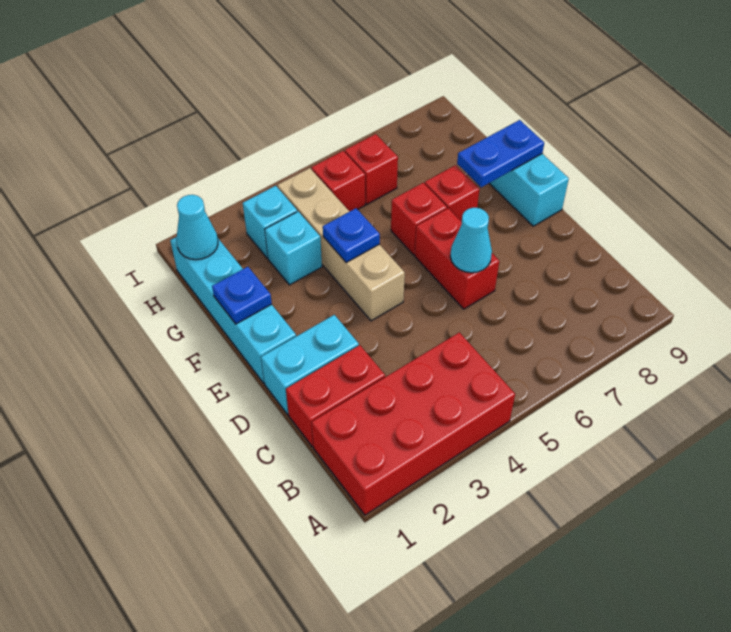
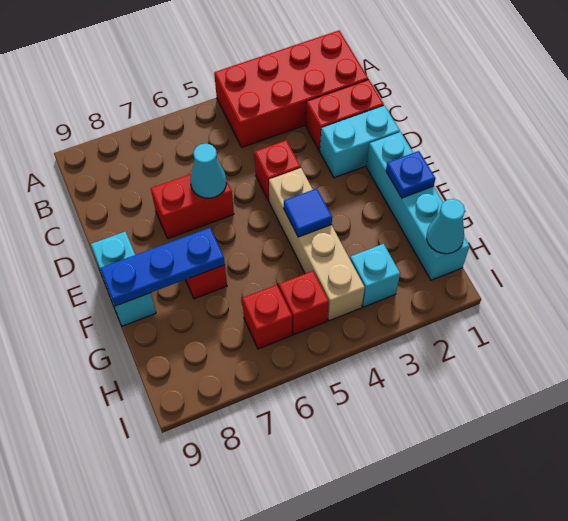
red 1x2 brick [415,208,499,309] -> red 1x2 brick turned to [151,174,234,239]
blue 1x1 plate [323,208,380,262] -> blue 1x1 tile [284,189,332,237]
red 1x1 brick [391,183,447,255] -> red 1x1 brick moved to [255,140,301,201]
blue 1x2 plate [457,120,544,187] -> blue 1x3 plate [100,228,225,306]
cyan 1x1 brick [265,212,322,285] -> none

